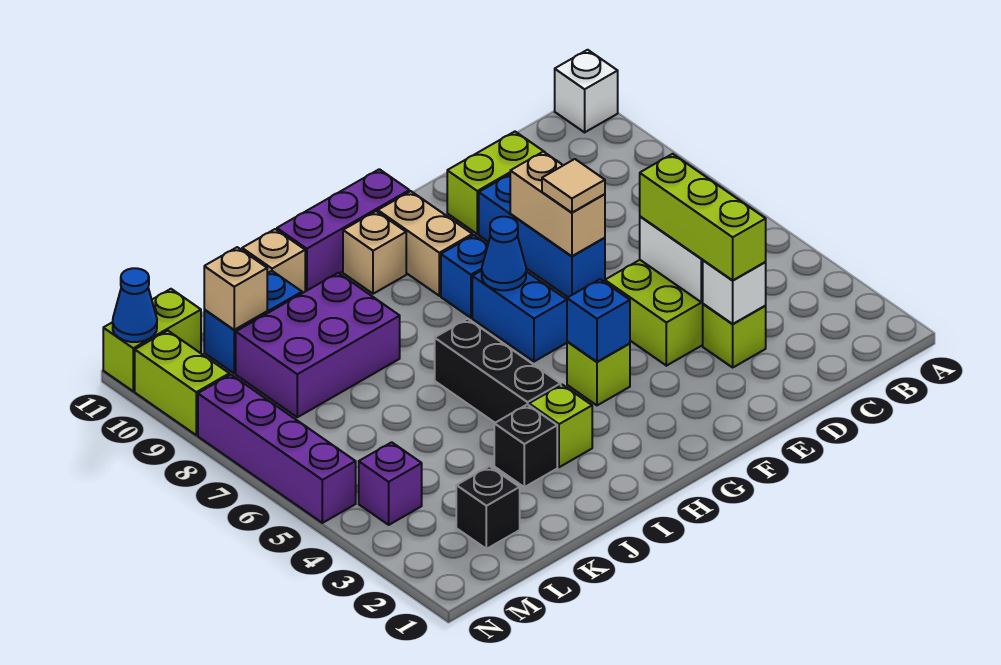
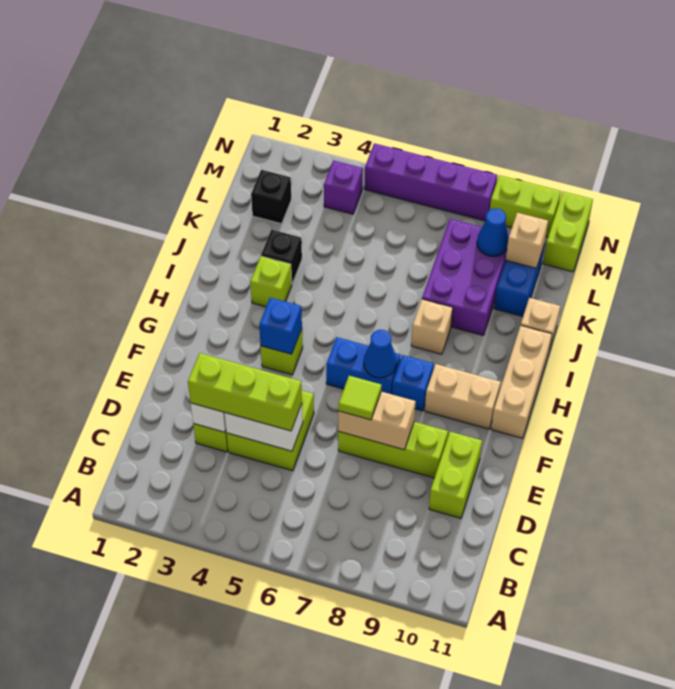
white 1x1 brick [555,50,618,132] -> none
blue 1x3 brick [479,175,605,297] -> lime 1x3 brick [338,422,448,478]
tan 1x1 tile [542,159,605,213] -> lime 1x1 tile [338,376,381,420]
purple 1x3 brick [277,169,409,291] -> tan 1x3 brick [491,325,552,438]
tan 1x1 brick [343,211,406,294] -> tan 1x1 brick moved to [411,299,453,354]
black 1x3 brick [435,319,561,423] -> none
blue 1x1 cone [113,268,157,342] -> blue 1x1 cone moved to [477,208,509,257]

